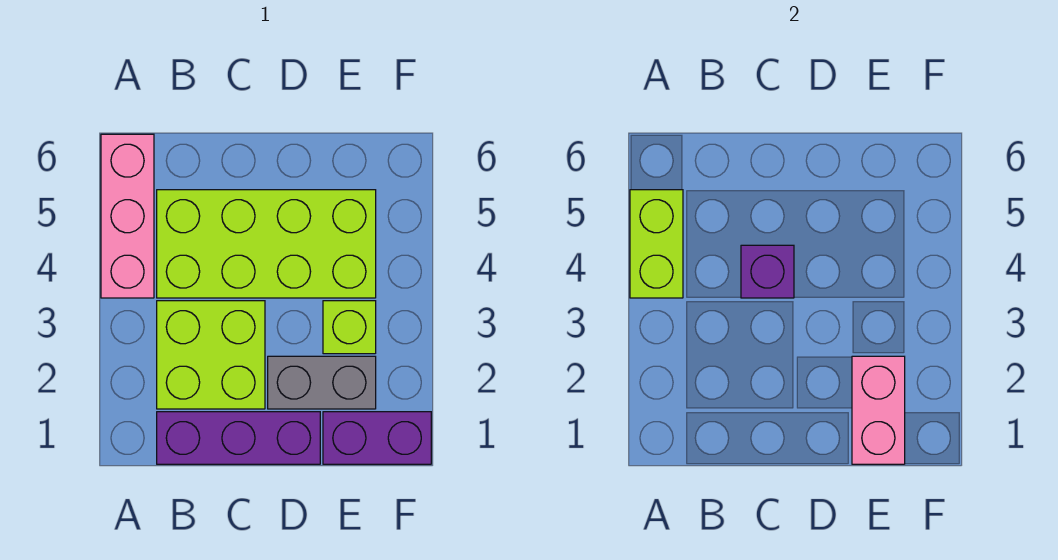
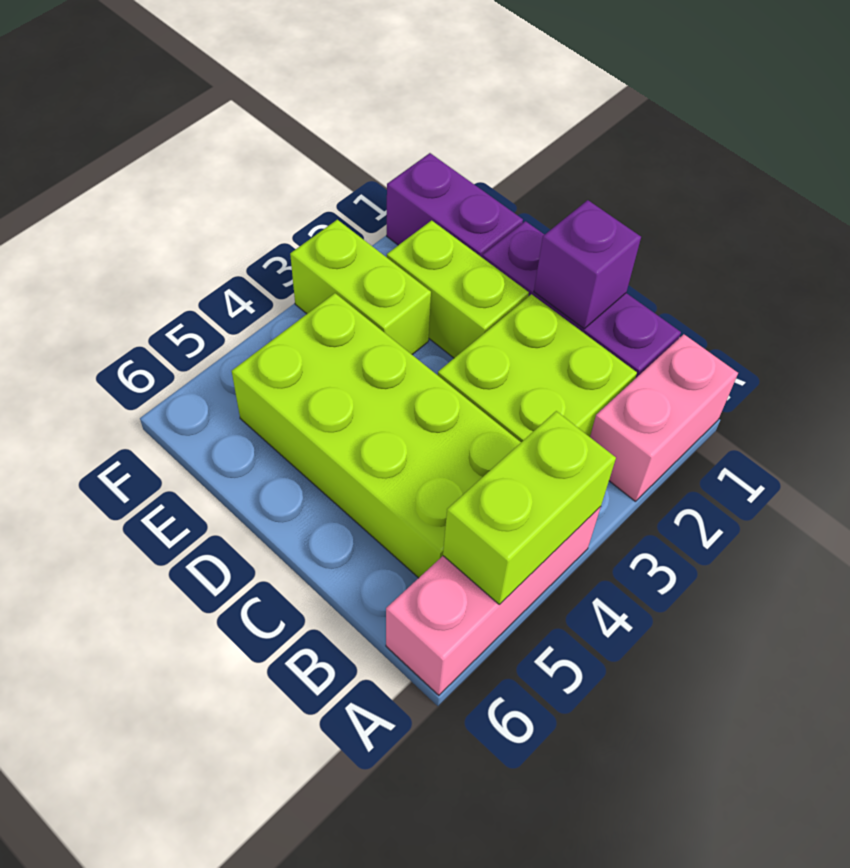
purple 1x1 brick [741,245,794,298] -> purple 1x1 brick moved to [534,200,641,329]
grey 1x2 brick [268,356,376,409] -> lime 1x2 brick [387,220,529,358]
pink 1x2 brick [852,356,905,464] -> pink 1x2 brick moved to [590,334,738,501]
lime 1x1 brick [323,301,376,354] -> lime 1x2 brick [290,220,431,354]

